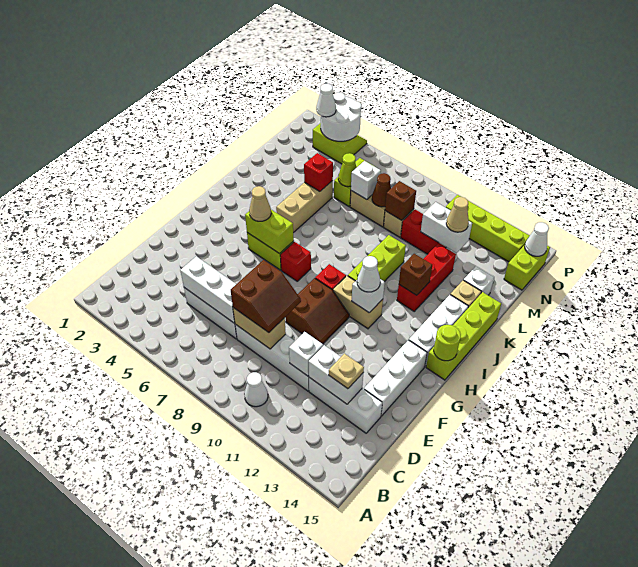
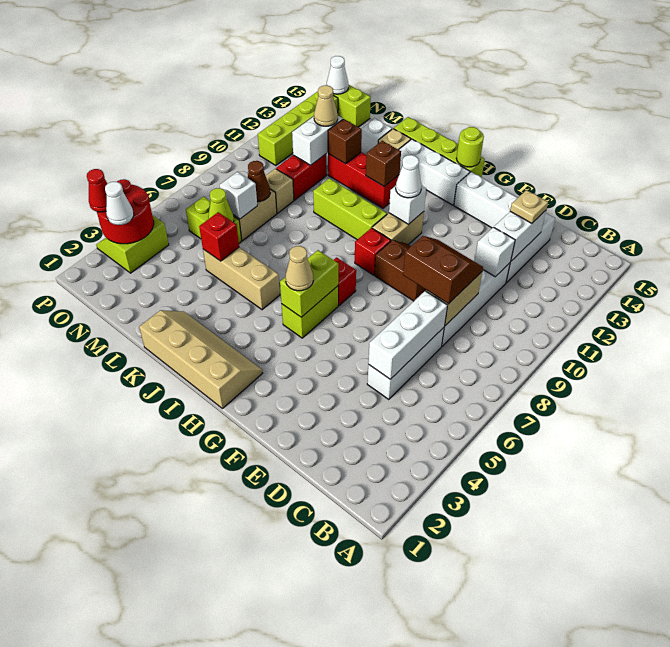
white 1x1 cone [244,372,268,407] -> none
none -> tan 2x4 slope [139,310,262,409]
brown 1x1 brick [385,181,416,220] -> brown 1x1 brick moved to [328,119,362,164]
white 2x2 round brick [321,92,361,141] -> red 2x2 round brick [97,179,154,244]
none -> red 1x1 cone [87,169,107,212]

